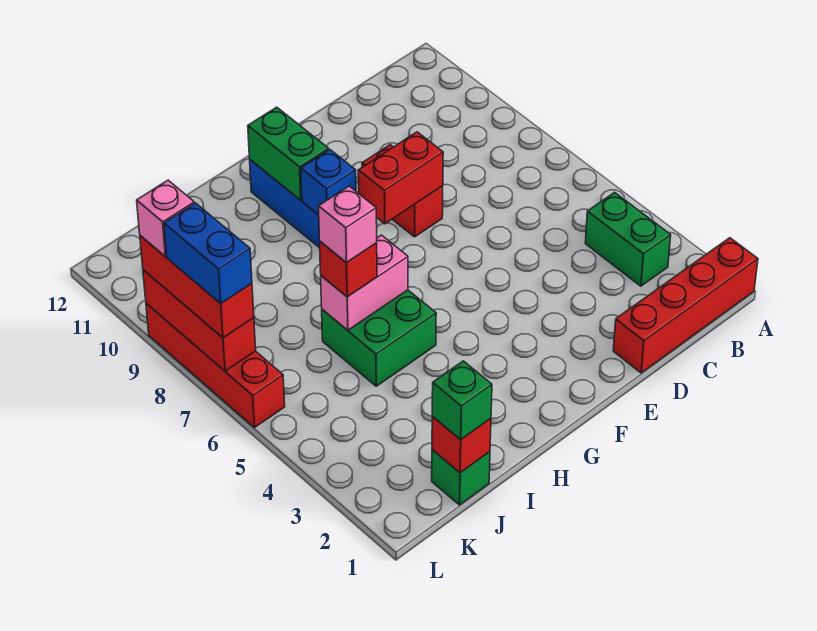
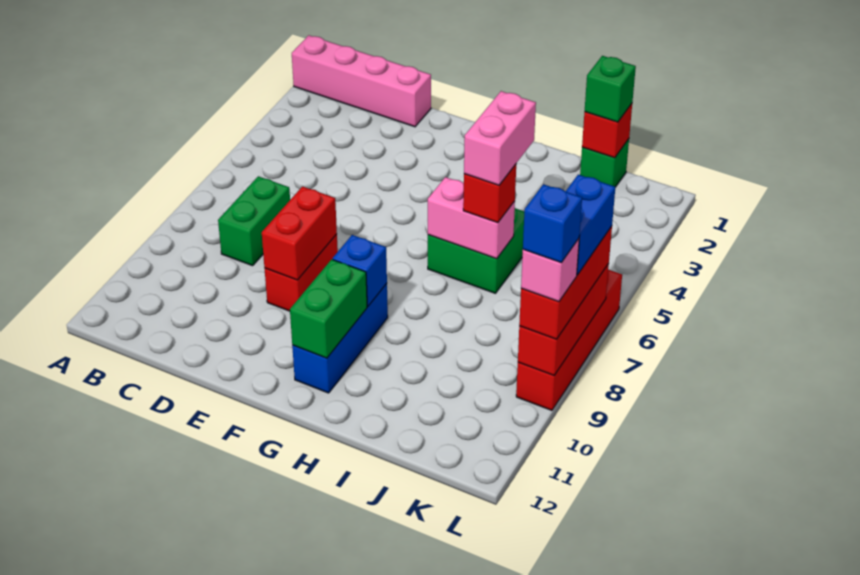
red 1x4 brick [613,238,758,373] -> pink 1x4 brick [292,35,431,127]
green 1x2 brick [585,192,671,286] -> green 1x2 brick moved to [218,176,290,266]
red 1x2 brick [358,132,443,224] -> red 1x2 brick turned to [262,187,337,280]
pink 1x1 brick [318,186,377,263] -> pink 1x2 brick [464,91,536,185]
none -> blue 1x1 brick [523,184,582,263]

